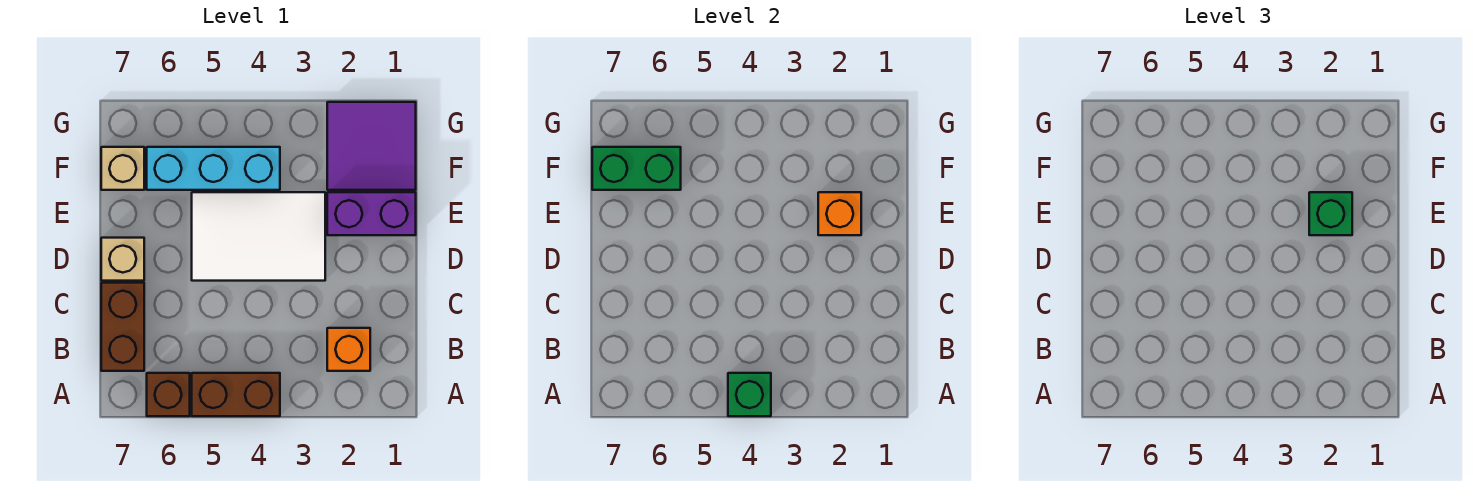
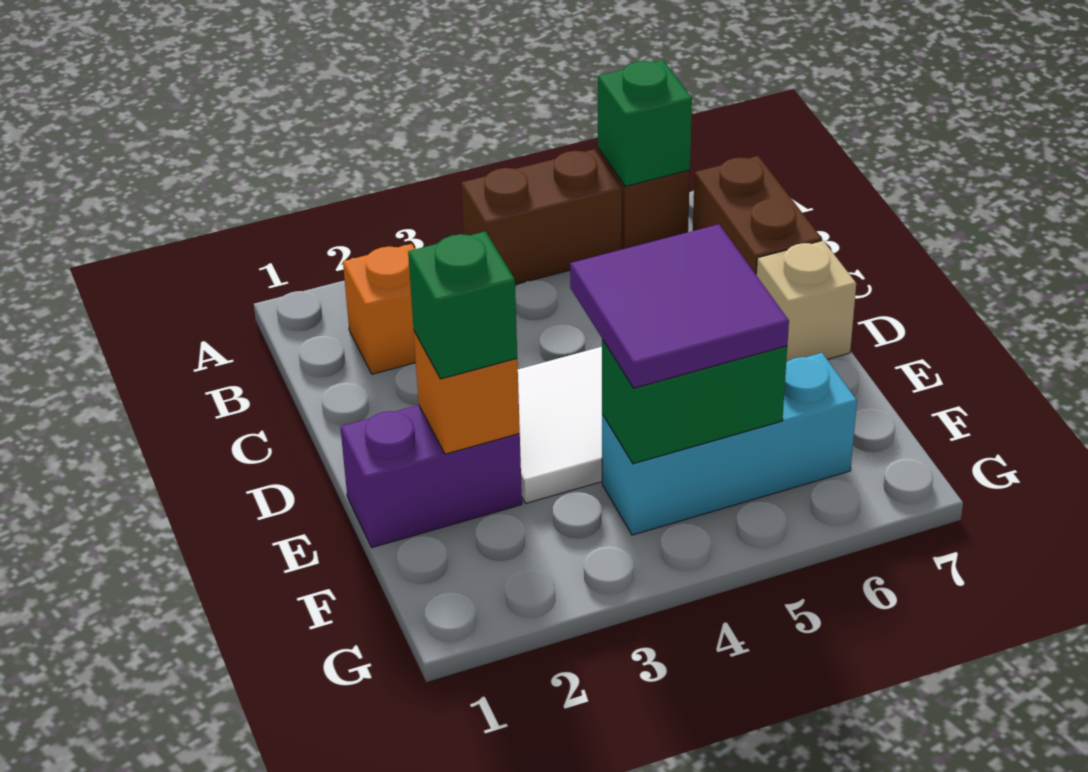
green 1x1 brick [728,373,771,416] -> green 1x1 brick moved to [598,60,692,186]
purple 2x2 tile [327,102,416,190] -> purple 2x2 tile moved to [570,224,789,388]
green 1x2 brick [592,147,681,190] -> green 1x2 brick moved to [602,339,787,464]
tan 1x1 brick [101,147,144,190] -> none

